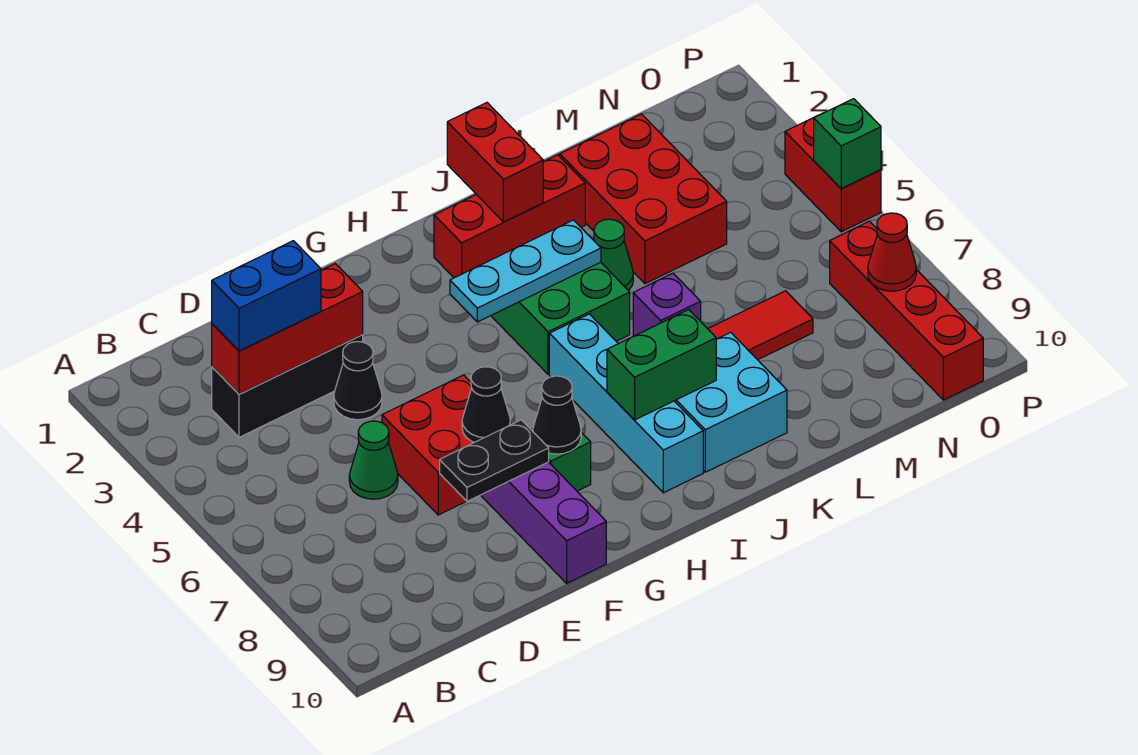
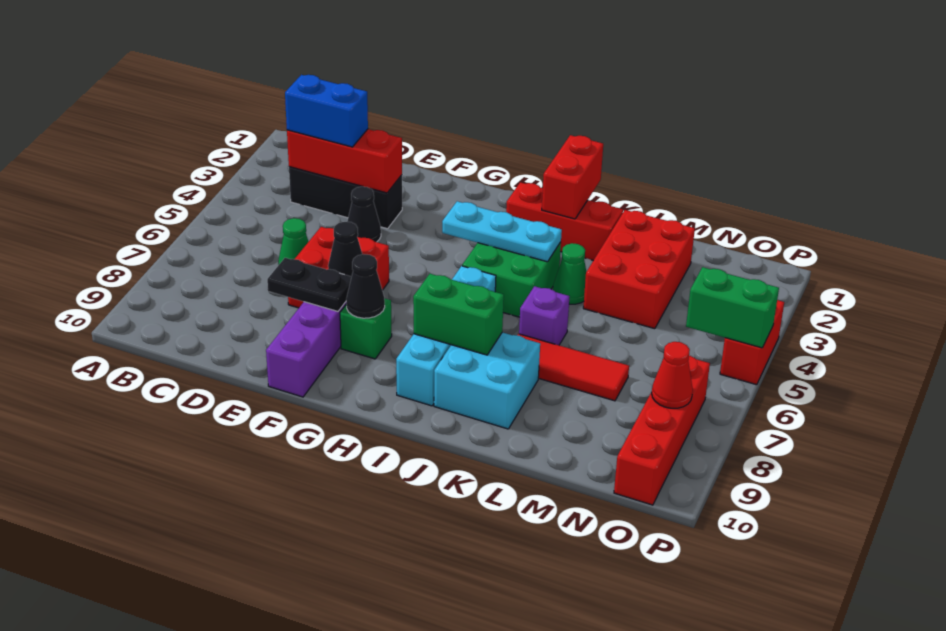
green 1x1 brick [814,99,881,189] -> green 1x2 brick [686,267,779,348]

